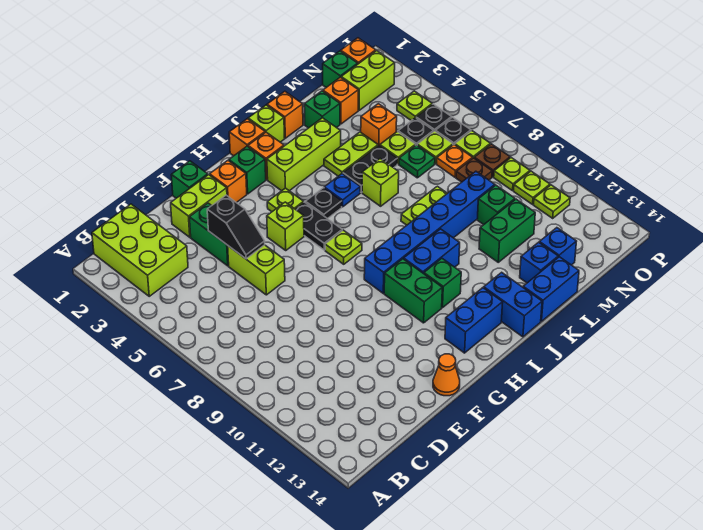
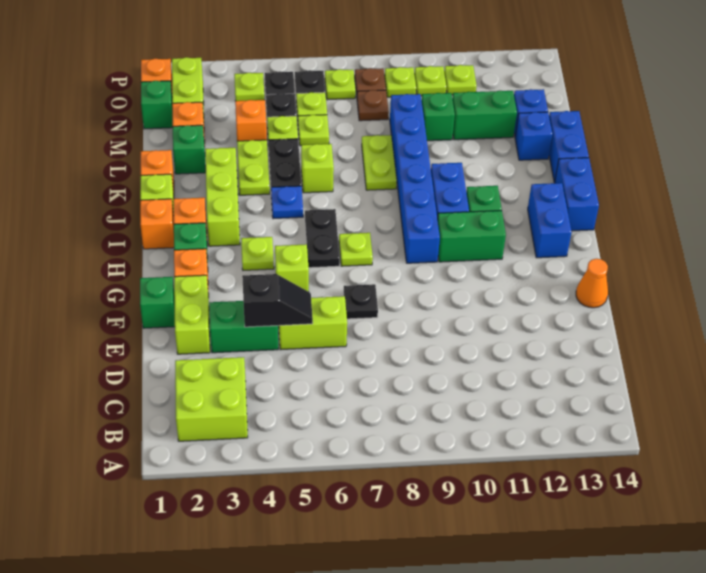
lime 2x3 brick [92,204,188,296] -> lime 2x2 brick [175,357,248,441]
black 1x2 plate [296,202,342,250] -> black 1x2 plate turned to [305,209,340,268]
black 1x1 plate [305,188,342,219] -> black 1x1 plate moved to [344,284,378,319]
blue 1x2 brick [484,272,542,337] -> blue 1x2 brick turned to [554,158,599,231]
green 1x2 brick [479,199,535,262] -> green 1x2 brick turned to [452,91,517,140]
green 1x1 plate [399,145,435,178] -> lime 1x1 plate [298,115,329,146]
orange 1x1 plate [437,145,473,177] -> none

